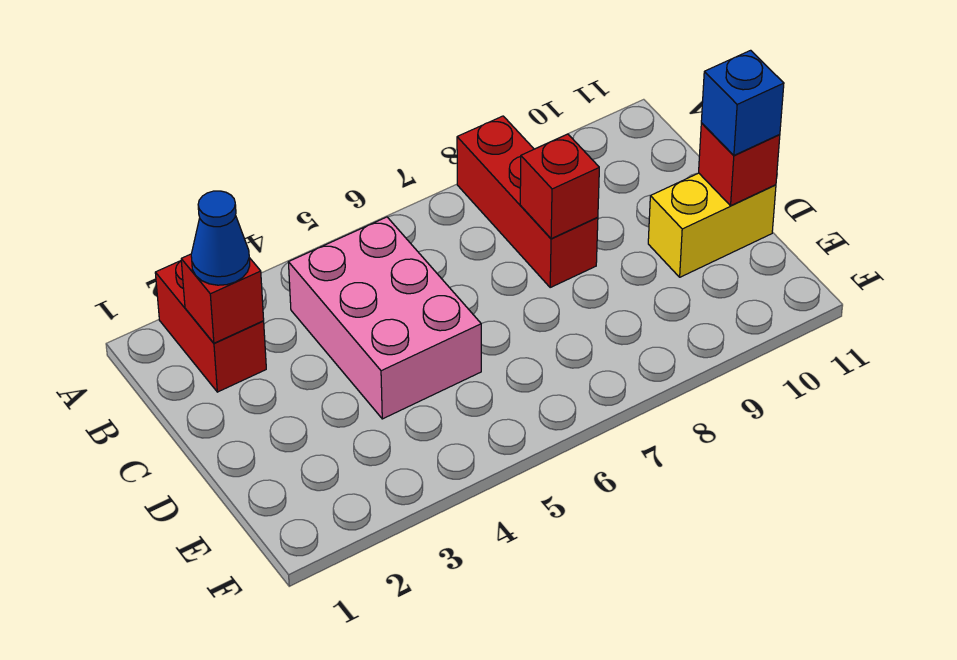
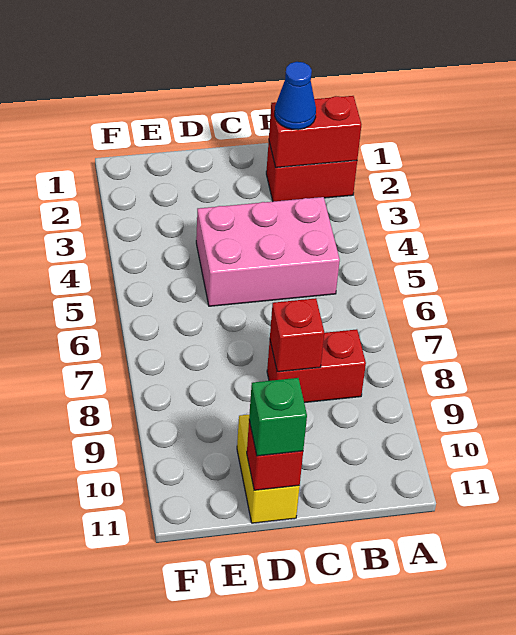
red 1x3 brick [457,116,598,287] -> red 1x2 brick [267,329,366,403]
red 1x1 brick [181,254,264,343] -> red 1x2 brick [269,96,361,168]
blue 1x1 brick [701,50,784,155] -> green 1x1 brick [249,378,307,456]

